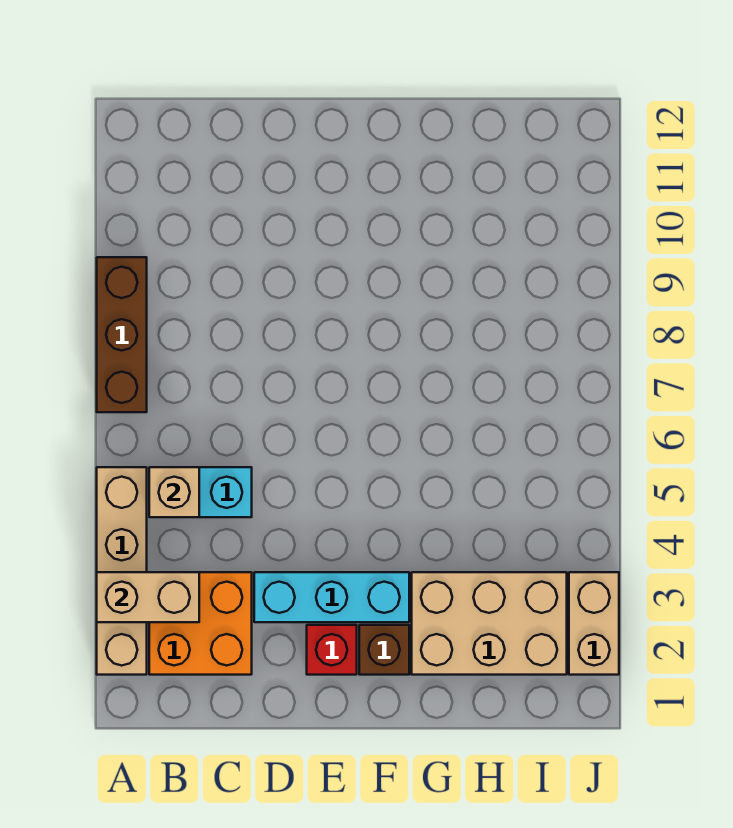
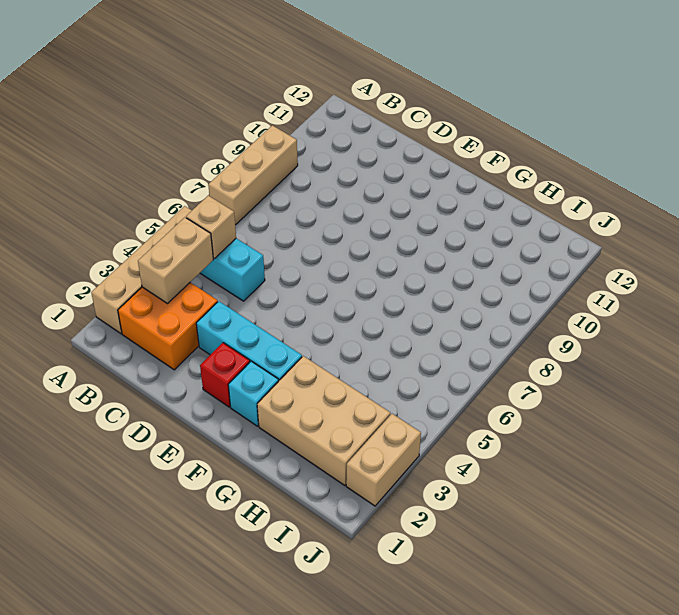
tan 1x2 brick [97,572,199,622] -> tan 1x2 brick turned to [138,217,213,304]
brown 1x3 brick [97,257,147,412] -> tan 1x3 brick [208,125,298,225]
brown 1x1 brick [359,625,409,675] -> cyan 1x1 brick [228,361,279,426]

